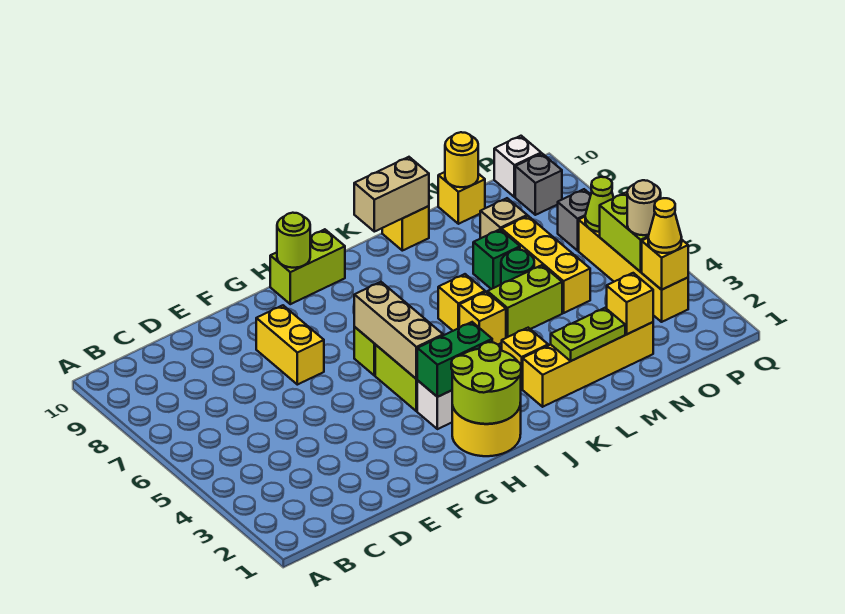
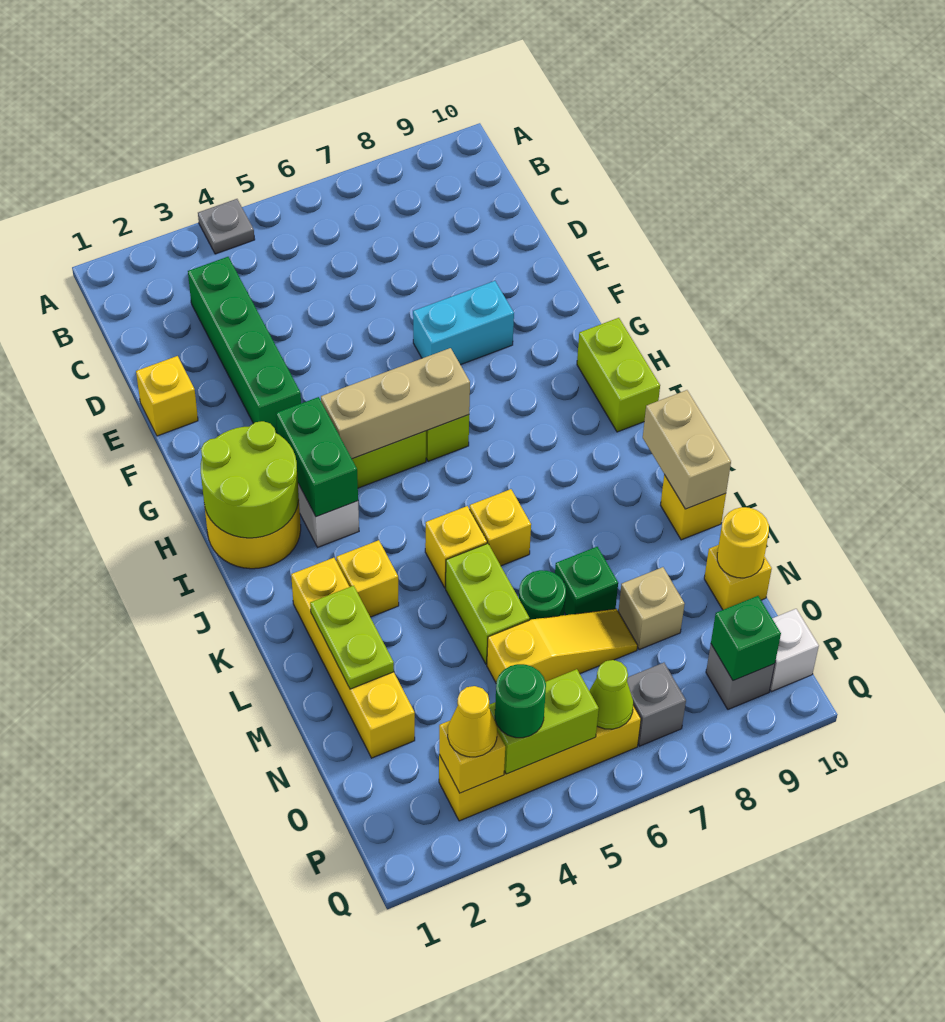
none -> grey 1x1 plate [198,199,255,254]
none -> green 1x4 brick [188,257,301,433]
yellow 1x2 brick [256,305,324,385] -> cyan 1x2 brick [413,281,514,365]
lime 1x1 round brick [277,213,310,268] -> none
yellow 1x1 brick [607,273,653,334] -> yellow 1x1 brick moved to [136,356,198,436]
yellow 1x3 brick [501,216,590,313] -> yellow 1x3 slope [487,609,638,682]
tan 1x1 round brick [627,180,661,235] -> green 1x1 round brick [495,664,546,738]
none -> green 1x1 brick [711,596,781,681]

